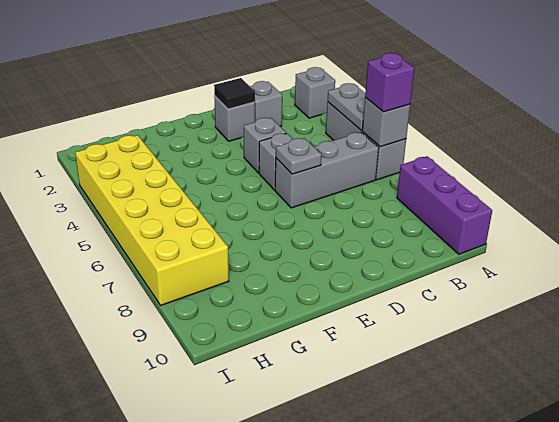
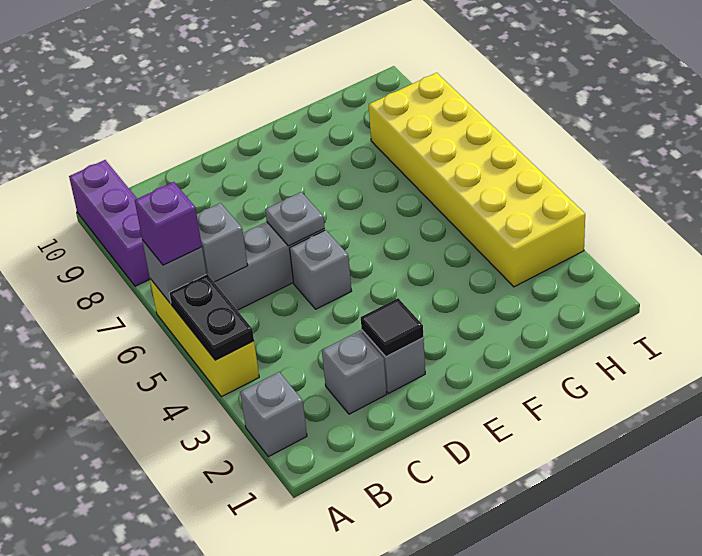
grey 1x3 brick [326,102,406,180] -> yellow 1x3 brick [150,279,259,397]
grey 1x2 plate [328,83,365,131] -> black 1x2 plate [169,274,254,360]
grey 1x1 brick [244,118,286,173] -> grey 1x1 brick moved to [197,203,248,282]

